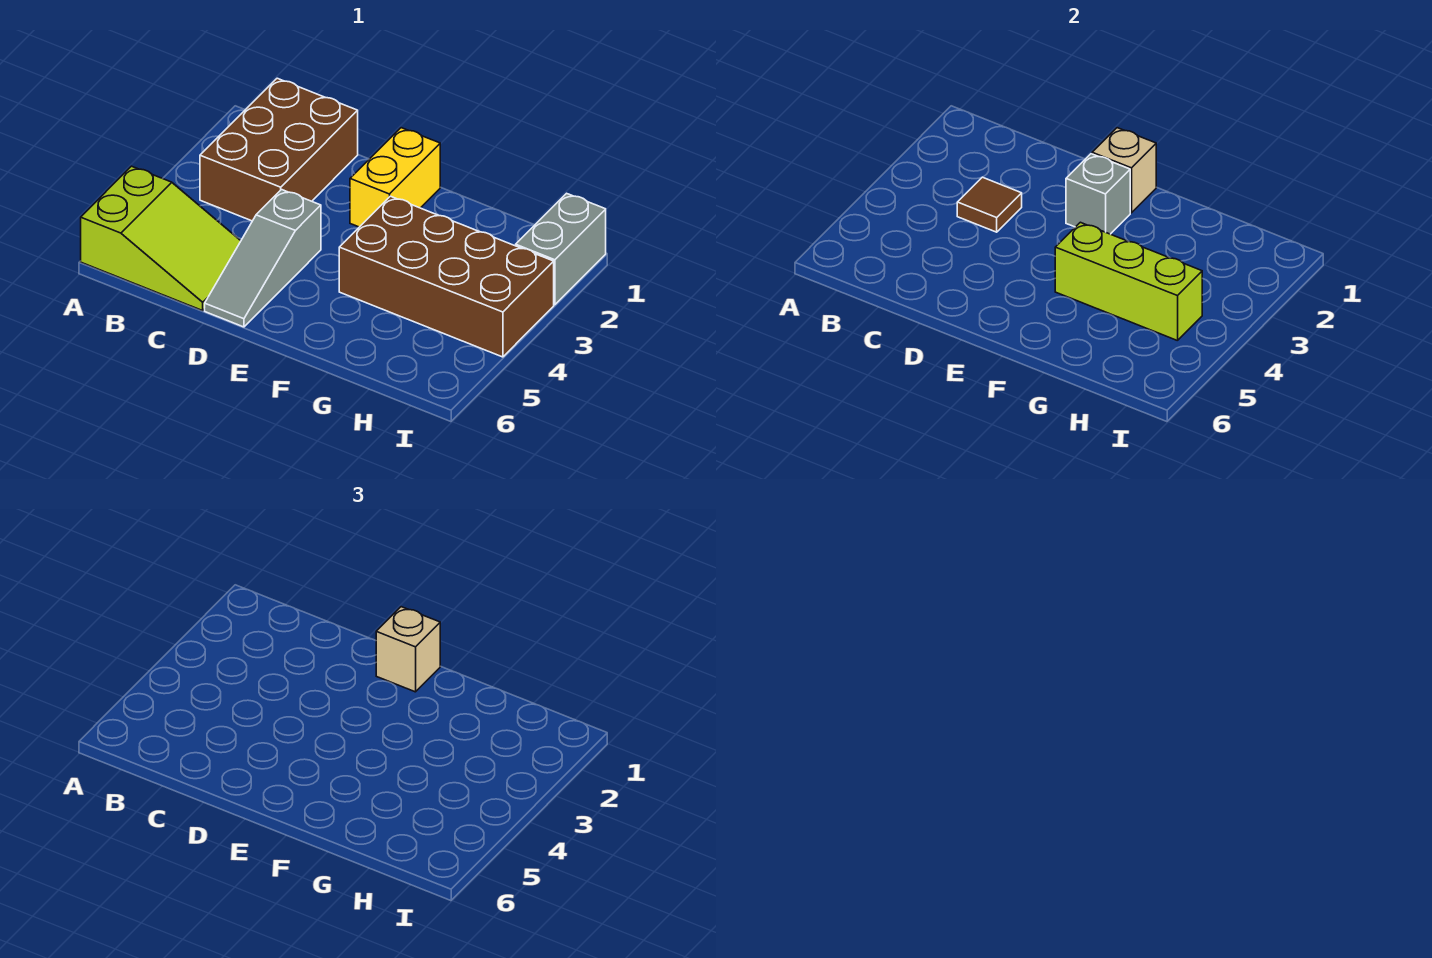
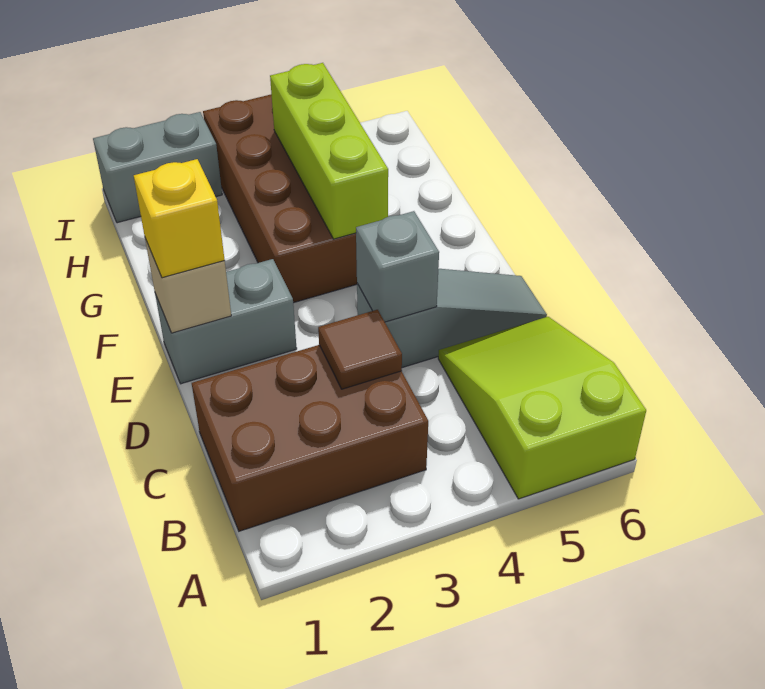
yellow 1x2 brick [350,128,440,227] -> grey 1x2 brick [155,259,297,384]
tan 1x1 brick [376,607,440,692] -> yellow 1x1 brick [134,159,225,278]
grey 1x1 brick [1066,154,1130,234] -> grey 1x1 brick moved to [356,211,439,322]

